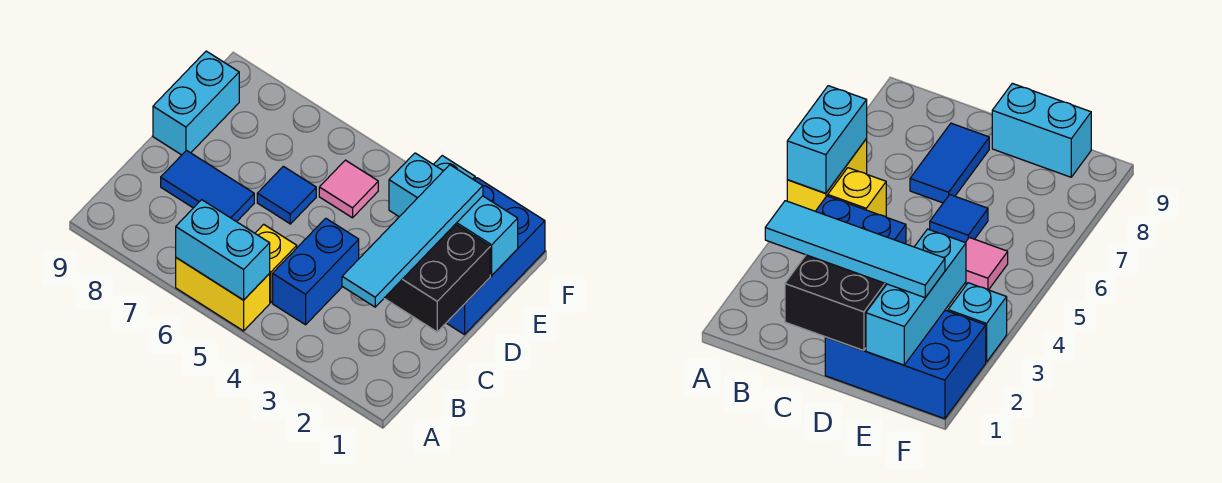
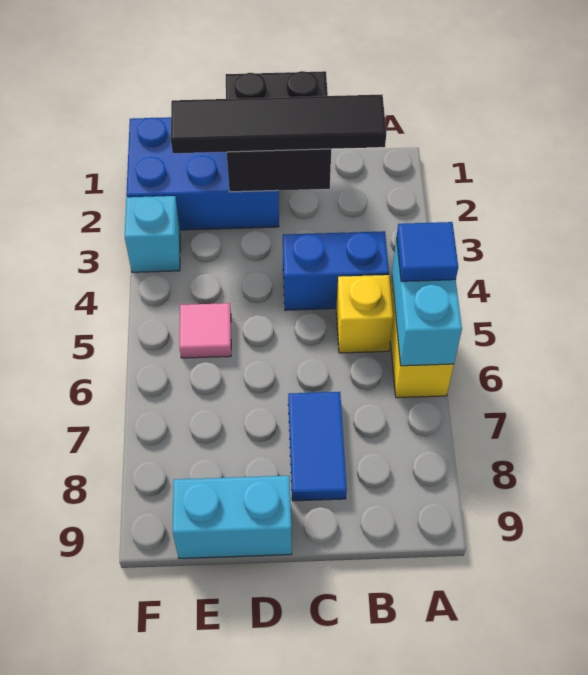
cyan 1x4 tile [342,165,483,307] -> black 1x4 tile [171,95,386,153]
blue 1x1 tile [257,166,316,224] -> blue 1x1 tile moved to [397,222,458,281]
cyan 1x3 brick [389,153,518,275] -> none

